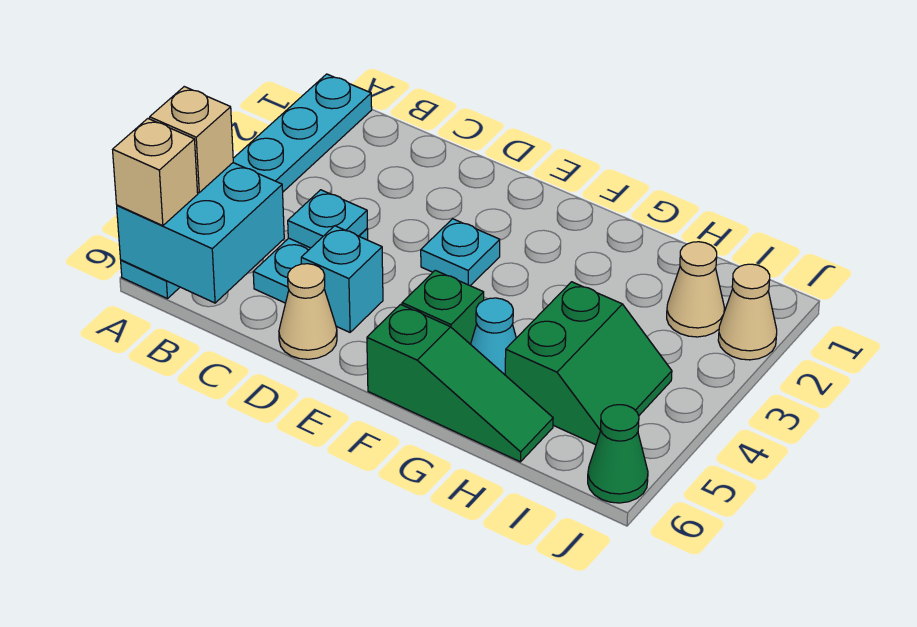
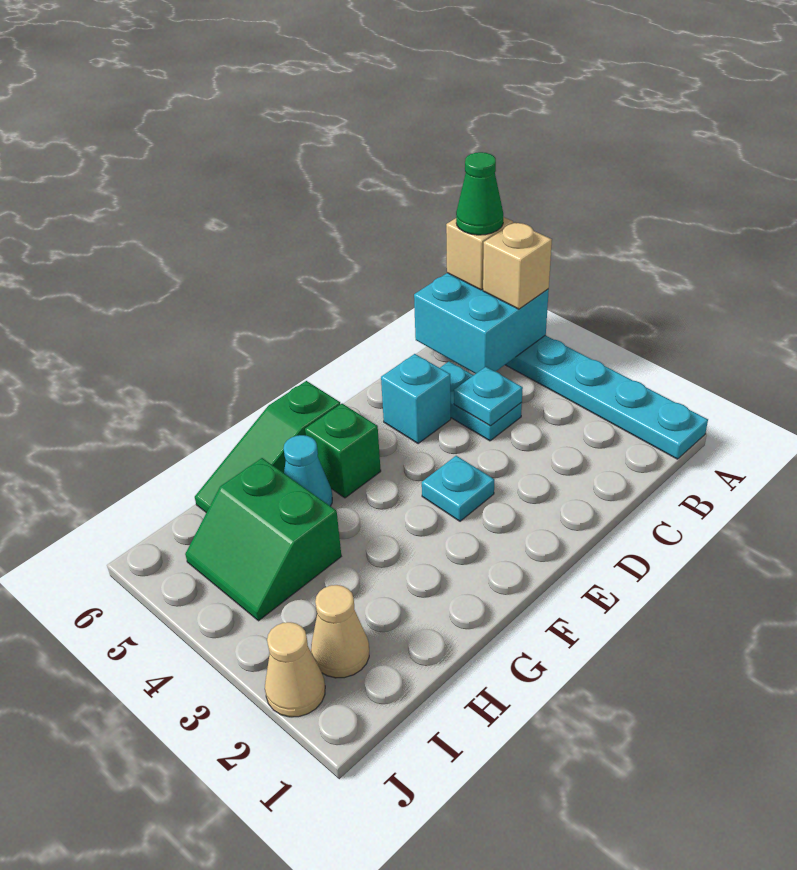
tan 1x1 cone [279,264,337,359] -> none
green 1x1 cone [588,405,648,503] -> green 1x1 cone moved to [456,152,503,235]

